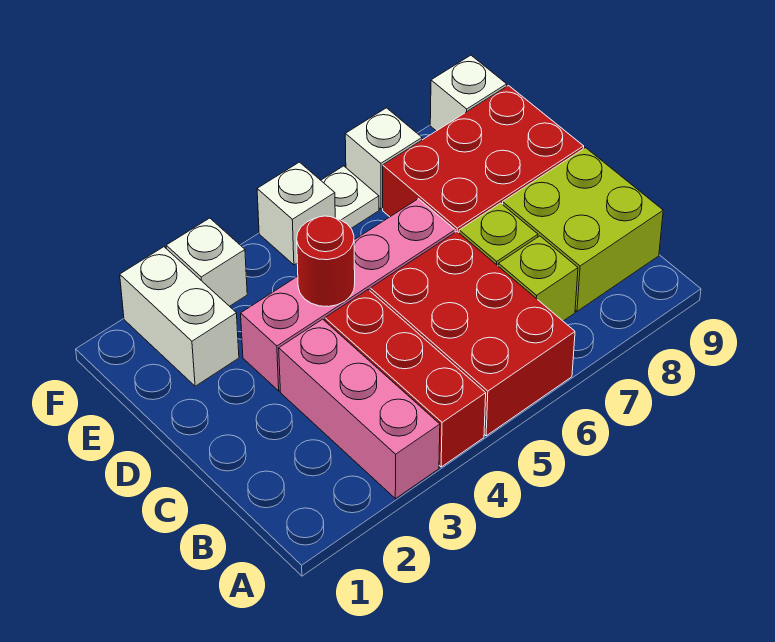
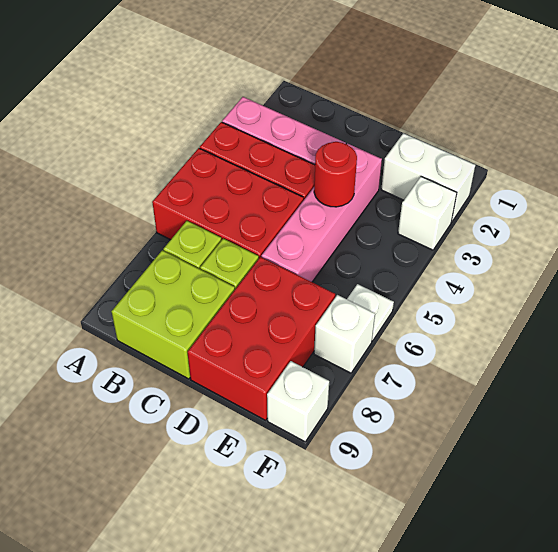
white 1x1 brick [257,162,335,265] -> none

